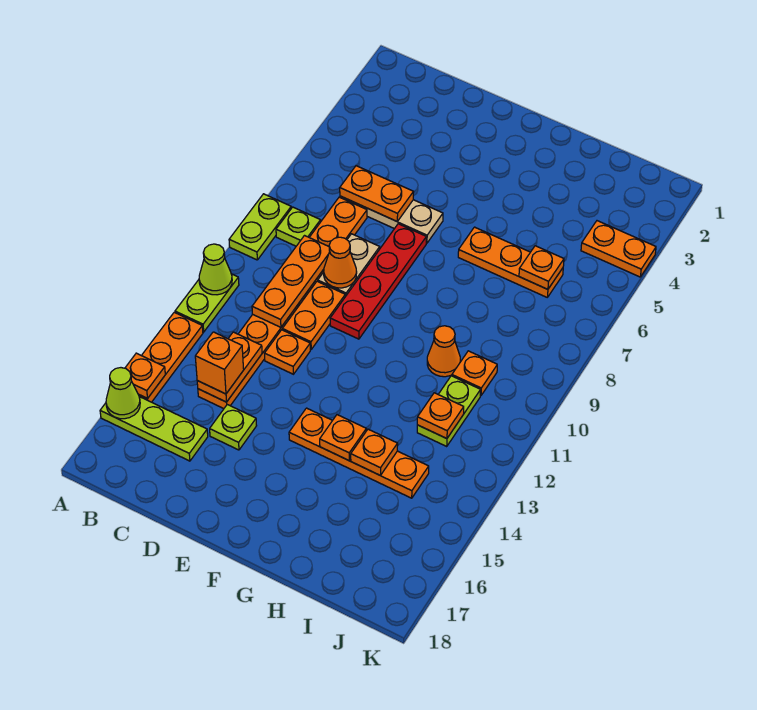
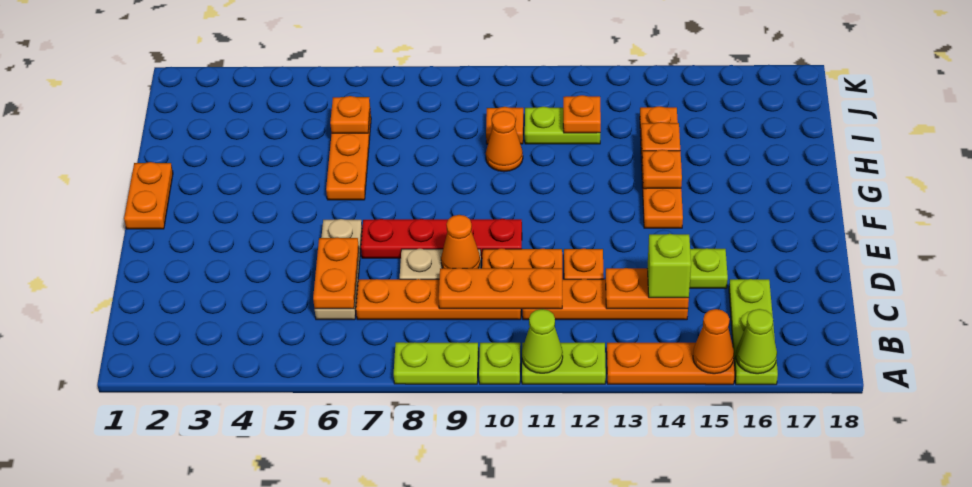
orange 1x1 plate [125,353,165,399] -> orange 1x1 cone [693,309,734,374]
lime 1x1 plate [276,207,321,246] -> lime 1x1 plate moved to [479,343,520,384]
orange 1x1 brick [195,332,244,394] -> lime 1x1 brick [647,234,691,298]
orange 1x2 plate [581,221,656,277] -> orange 1x2 plate moved to [124,162,173,229]

